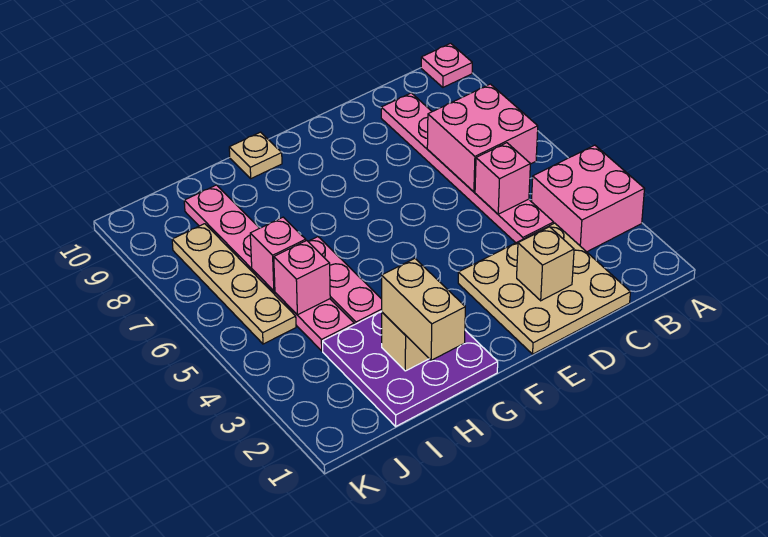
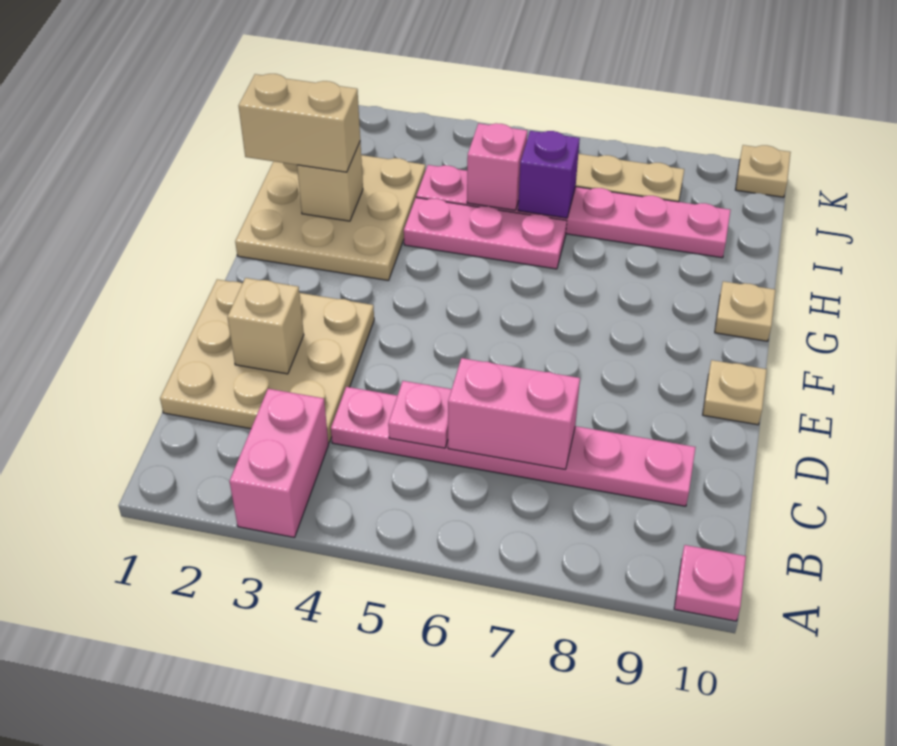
pink 2x2 brick [531,145,644,252] -> pink 1x2 brick [229,389,329,537]
pink 2x2 brick [427,84,538,192] -> pink 1x2 brick [448,358,580,469]
pink 1x1 brick [475,143,530,214] -> pink 1x1 plate [388,381,452,448]
none -> tan 1x1 plate [703,360,767,425]
purple 3x3 plate [323,311,498,426] -> tan 3x3 plate [235,155,425,281]
pink 1x1 brick [250,217,306,291] -> purple 1x1 brick [518,131,580,218]
none -> tan 1x1 plate [735,145,791,197]

